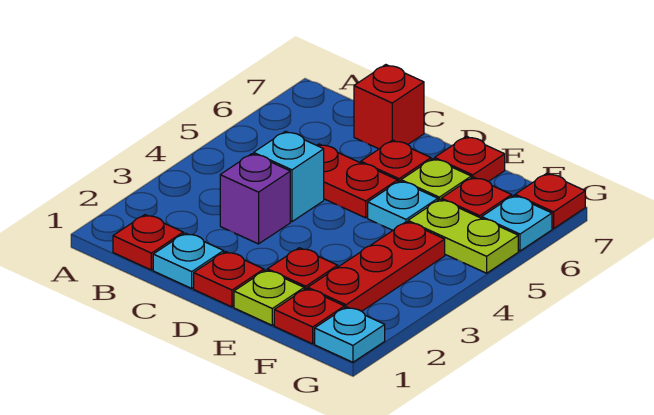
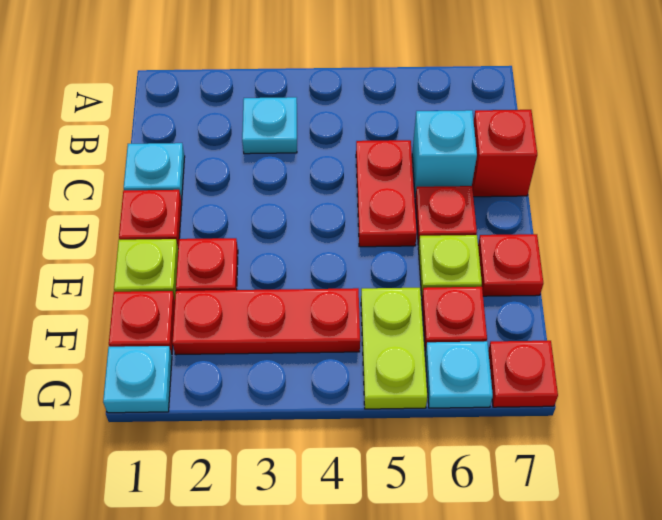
red 1x1 plate [113,215,183,270] -> none
purple 1x1 brick [220,154,290,244] -> none
cyan 1x1 brick [254,131,324,222] -> cyan 1x1 brick moved to [412,110,477,197]
cyan 1x1 plate [368,181,438,230] -> cyan 1x1 plate moved to [242,97,297,154]

